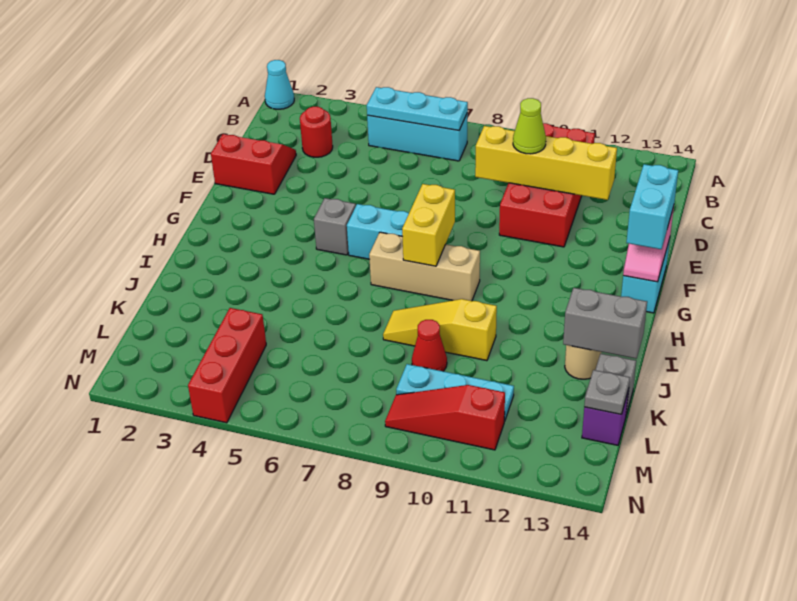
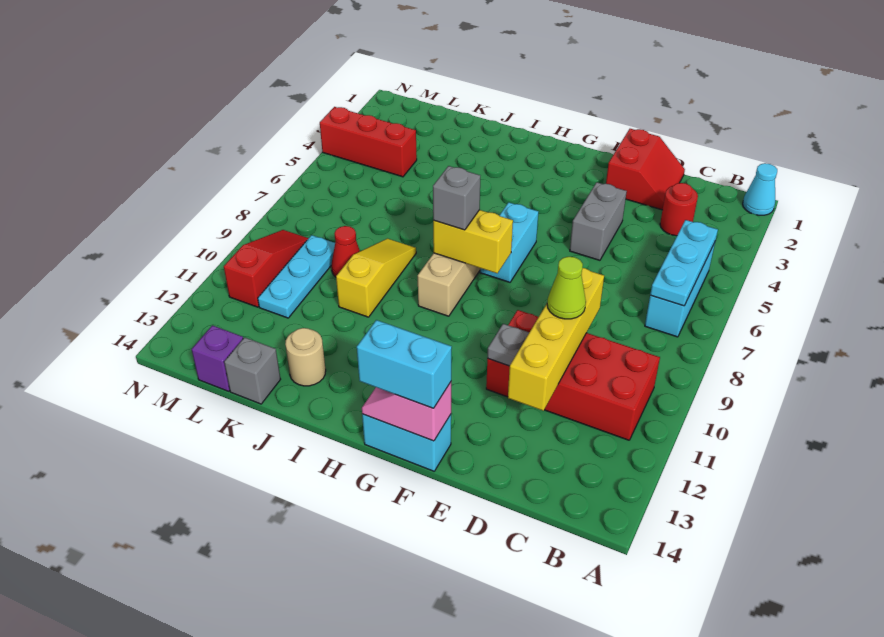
grey 1x1 brick [314,198,356,255] -> grey 1x1 brick moved to [433,166,480,230]
grey 1x2 brick [563,288,647,359] -> grey 1x2 brick moved to [570,182,627,260]
grey 1x1 plate [584,370,630,414] -> grey 1x1 plate moved to [487,324,529,366]

